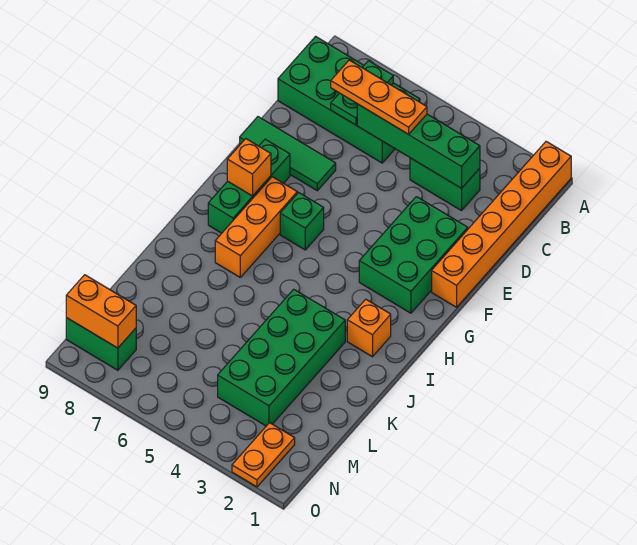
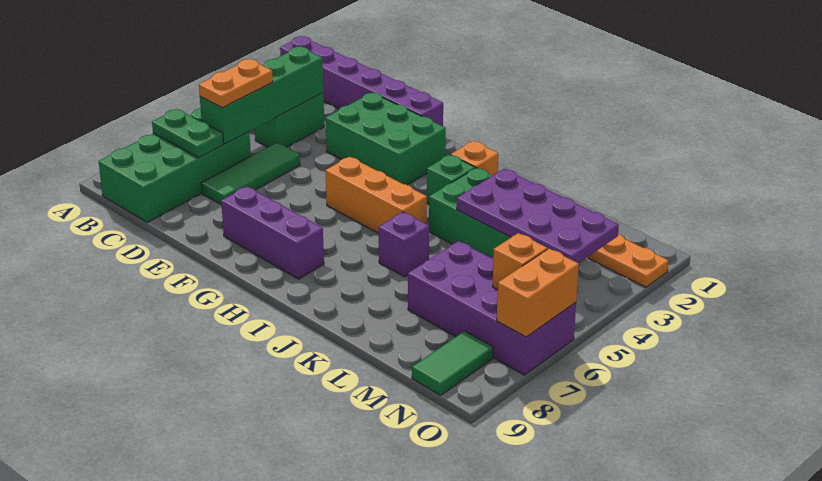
orange 1x6 brick [432,141,571,307] -> purple 1x6 brick [280,36,443,126]
orange 1x3 plate [331,60,427,134] -> orange 1x2 plate [199,59,273,108]
green 1x3 tile [240,117,336,191] -> green 1x3 tile moved to [202,143,300,205]
green 1x3 brick [208,139,290,233] -> purple 1x3 brick [221,186,324,279]
green 1x1 brick [280,193,324,250] -> green 1x1 brick moved to [427,155,475,204]
orange 1x3 brick [215,177,297,277] -> orange 1x3 brick moved to [325,157,427,233]
orange 1x1 brick [227,139,271,196] -> orange 1x1 brick moved to [493,233,547,290]
none -> purple 1x1 brick [379,212,429,277]
none -> purple 2x4 plate [457,169,619,263]
none -> purple 2x4 brick [408,241,576,375]
green 1x2 brick [66,318,136,370] -> green 1x2 tile [412,331,493,395]
orange 1x2 brick [66,275,136,348] -> orange 1x2 brick moved to [497,249,579,337]

